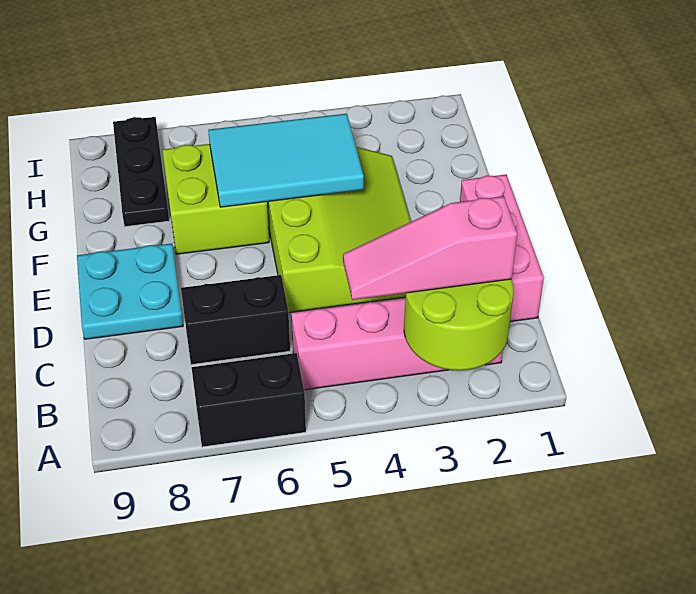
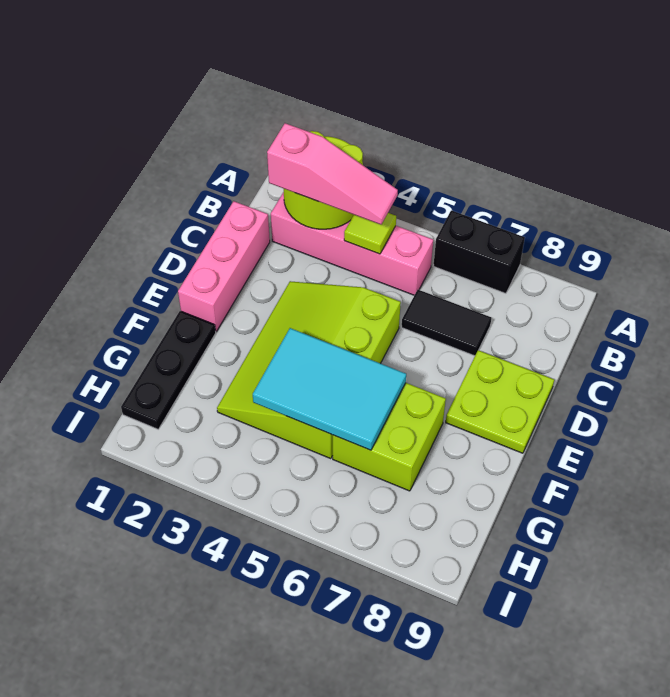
none -> lime 1x1 tile [344,213,396,254]
black 1x2 brick [181,275,290,365] -> black 1x2 tile [402,290,491,356]
cyan 2x2 plate [77,243,183,339] -> lime 2x2 plate [446,350,554,453]
black 1x3 plate [113,117,169,227] -> black 1x3 plate moved to [121,311,216,429]

